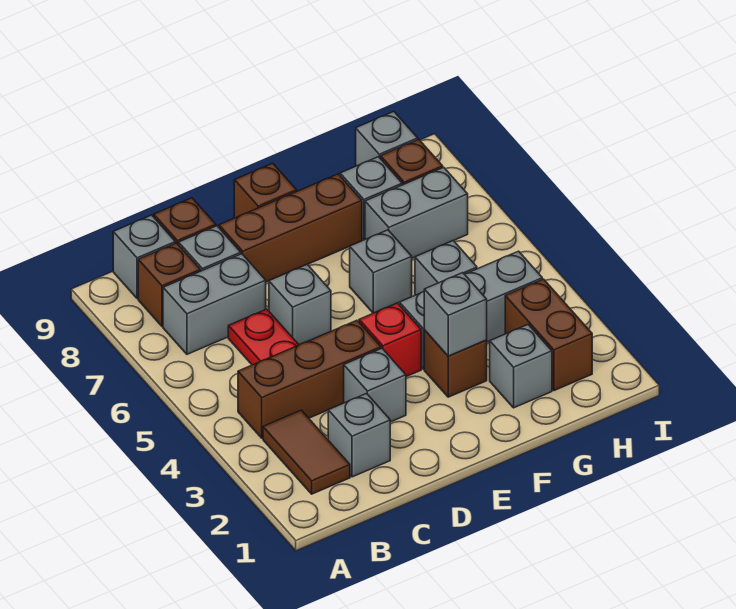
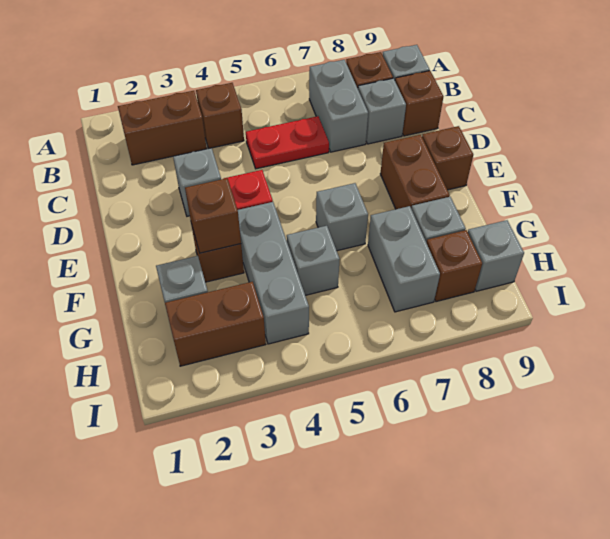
brown 1x2 tile [263,410,350,494] -> brown 1x2 brick [118,91,207,165]
brown 1x3 brick [238,320,381,438] -> brown 1x1 brick [196,83,244,149]
grey 1x1 brick [328,394,390,477] -> none
grey 1x1 brick [269,265,331,345] -> none
brown 1x3 brick [219,174,362,282] -> brown 1x2 brick [380,135,450,209]
grey 1x1 brick [424,273,487,356] -> brown 1x1 brick [185,178,241,253]

